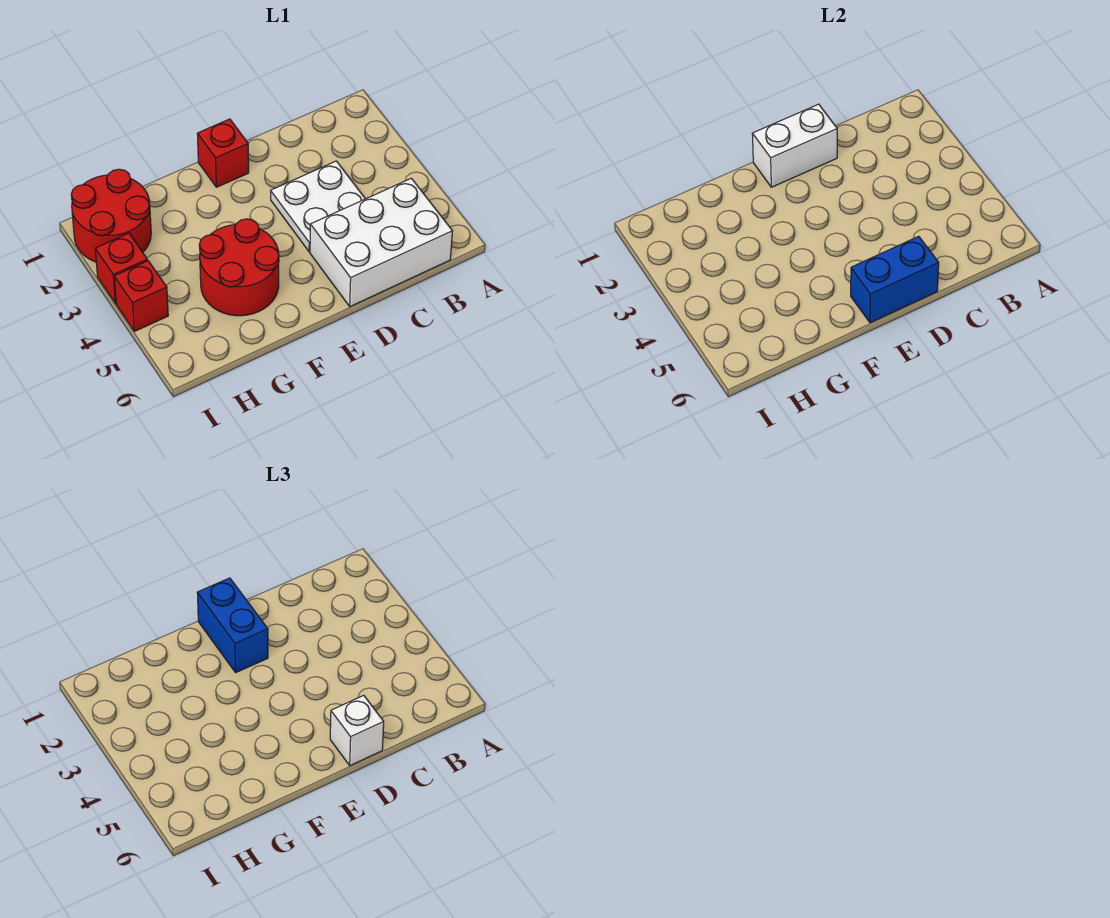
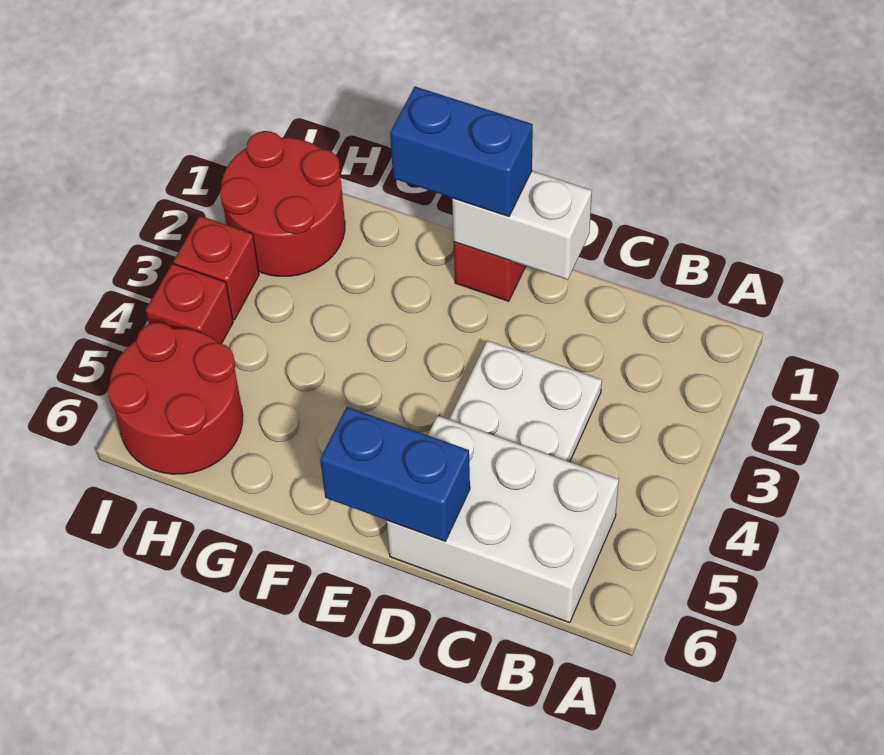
white 1x1 brick [330,695,384,766] -> none
blue 1x2 brick [197,578,268,672] -> blue 1x2 brick turned to [390,87,533,216]
red 2x2 round brick [199,219,279,316] -> red 2x2 round brick moved to [108,323,243,474]

